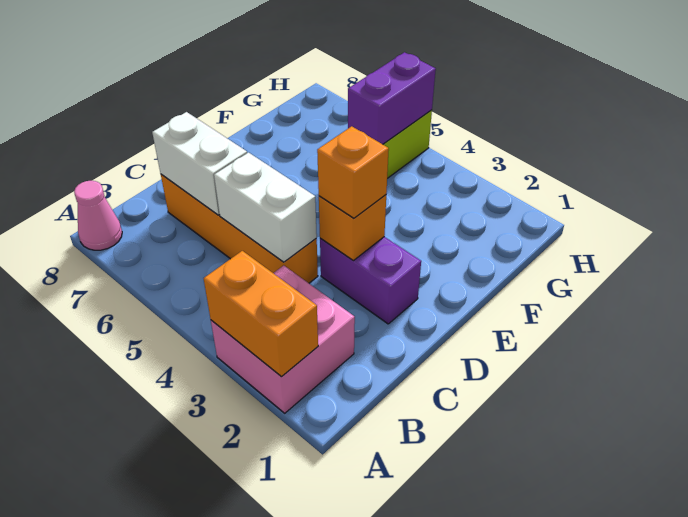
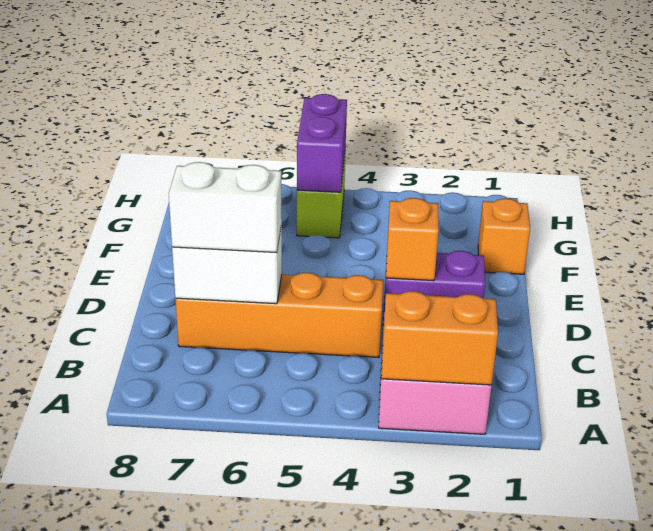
pink 1x1 cone [74,181,122,250] -> none
white 1x2 brick [214,153,317,262] -> white 1x2 brick moved to [169,162,282,252]
orange 1x1 brick [317,126,389,218] -> orange 1x1 brick moved to [478,198,530,274]

